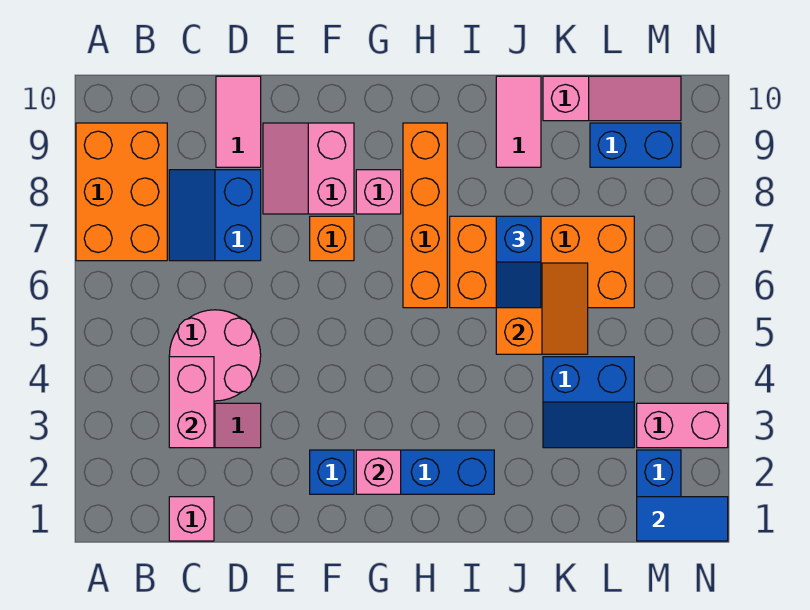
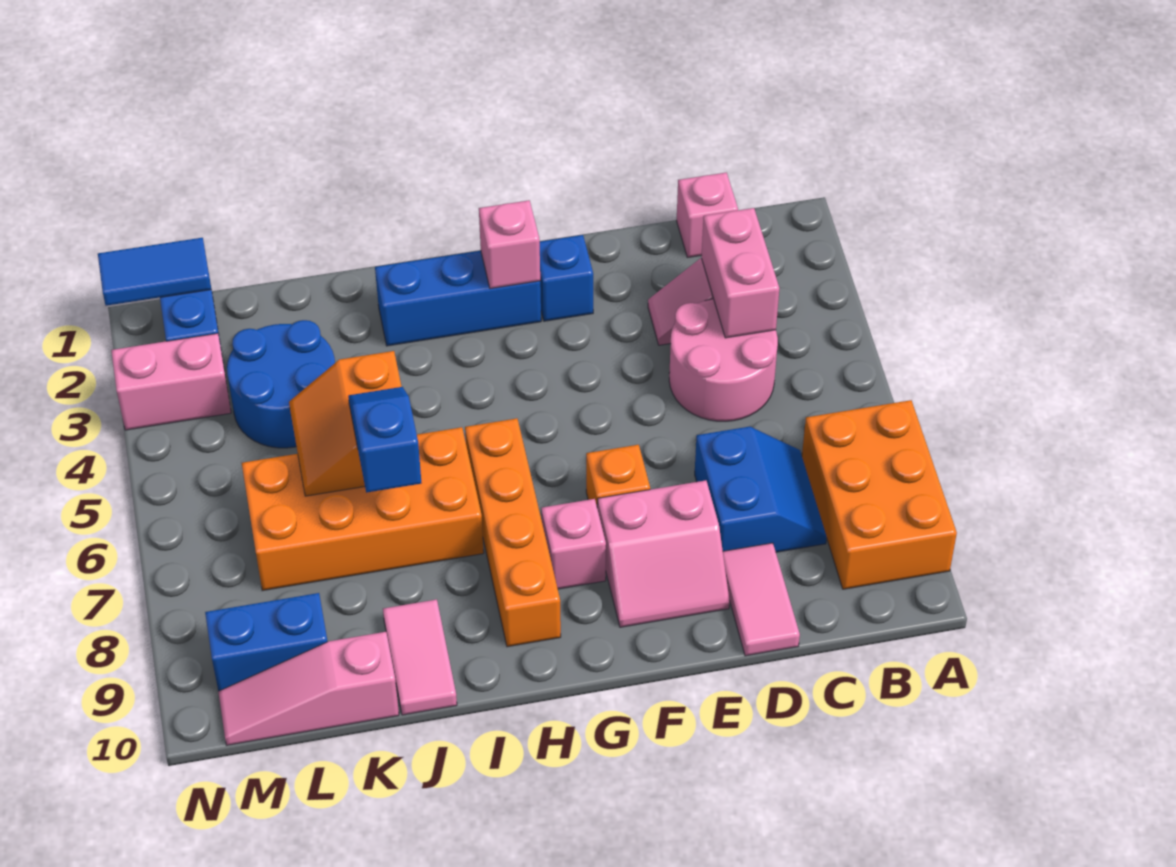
pink 2x2 slope [263,123,354,214] -> pink 2x2 slope turned to [597,480,730,627]
blue 2x2 slope [543,357,634,448] -> blue 2x2 round brick [227,320,335,448]

